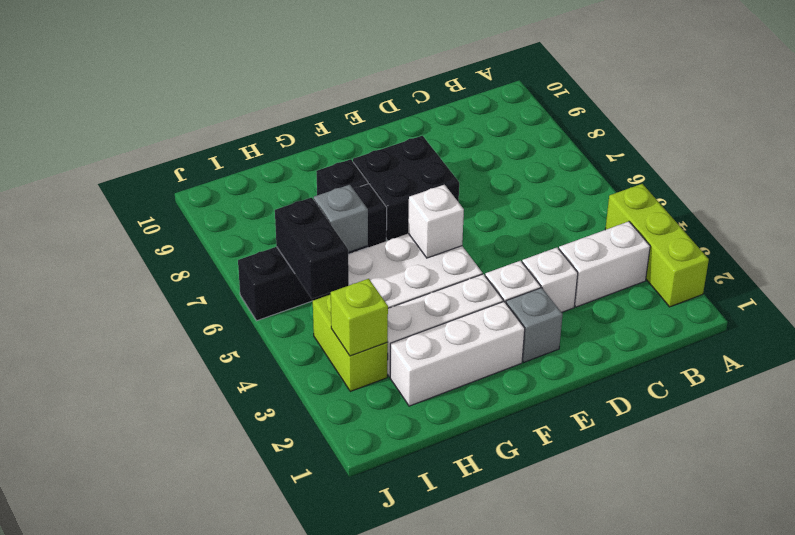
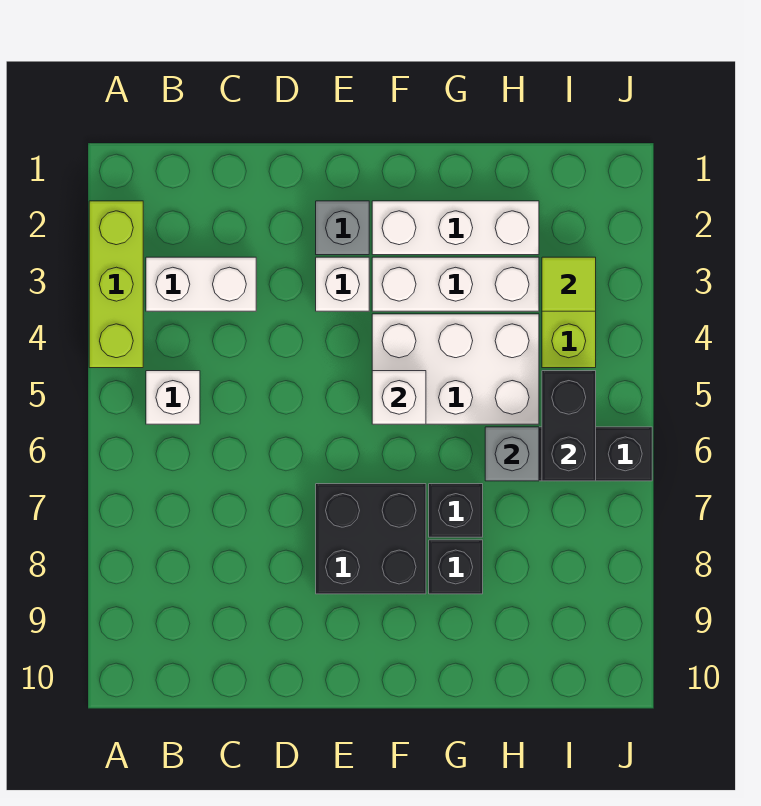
white 1x1 brick [522,248,578,312] -> white 1x1 brick moved to [146,371,200,424]
lime 1x1 brick [331,279,388,356] -> lime 1x1 tile [542,257,596,311]

